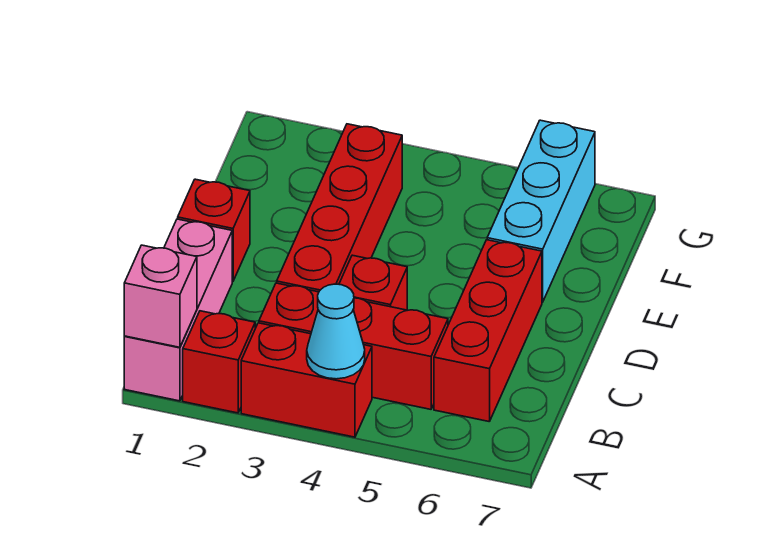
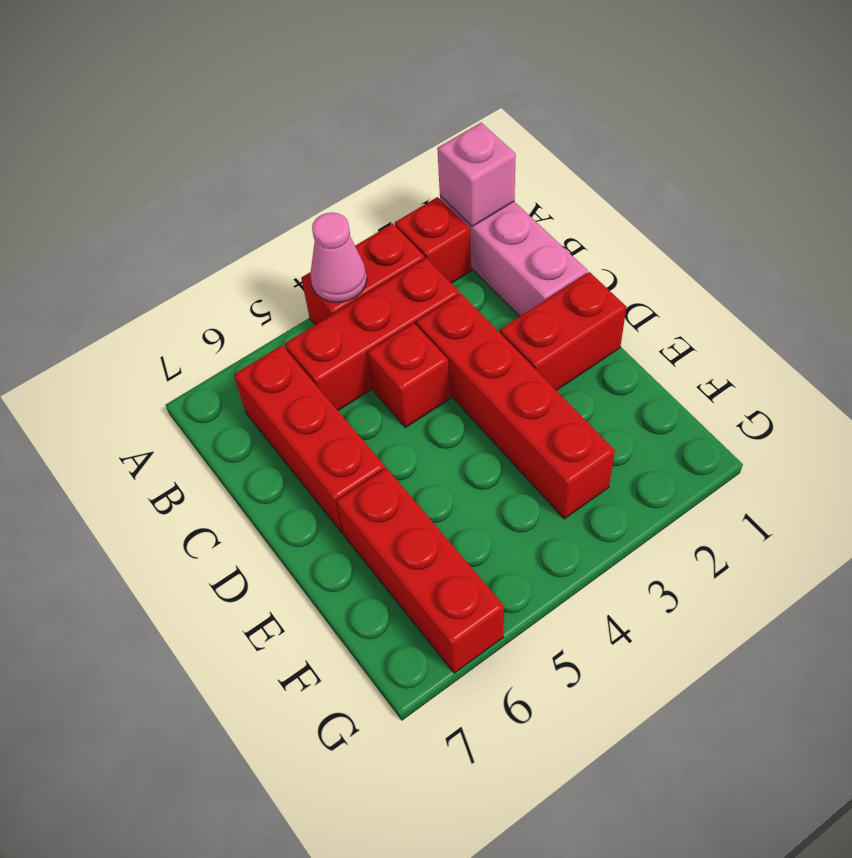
cyan 1x1 cone [307,284,365,379] -> pink 1x1 cone [310,213,367,302]
red 1x1 brick [178,179,250,281] -> red 1x2 brick [500,272,626,390]
cyan 1x3 brick [487,120,595,302] -> red 1x3 brick [336,468,504,673]

